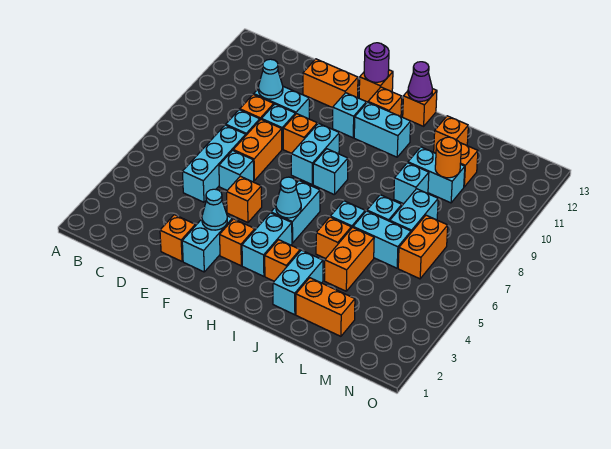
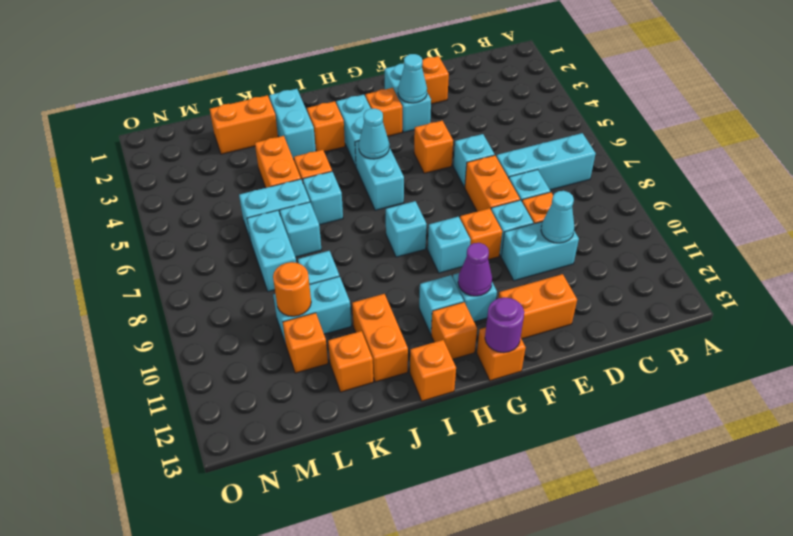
cyan 1x3 brick [182,125,246,202] -> cyan 1x3 brick turned to [496,133,596,190]
cyan 1x2 brick [291,123,339,184] -> cyan 1x1 brick [428,217,471,273]
cyan 1x2 brick [354,102,411,157] -> cyan 1x1 brick [419,275,464,334]
purple 1x1 cone [408,62,432,101] -> purple 1x1 cone moved to [458,243,492,296]
orange 1x2 brick [398,215,448,279] -> orange 1x2 brick moved to [352,294,408,382]

